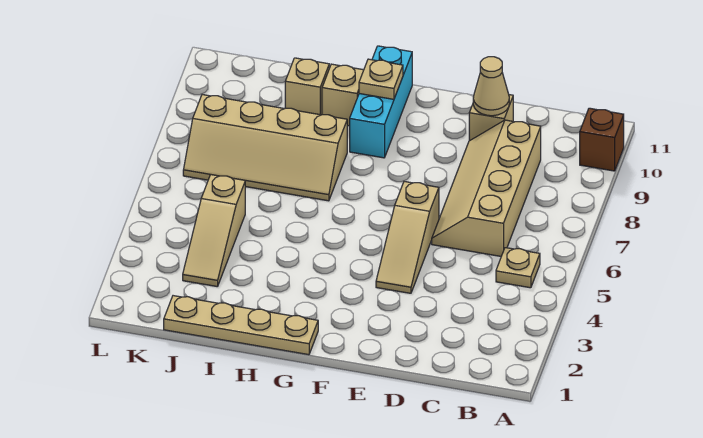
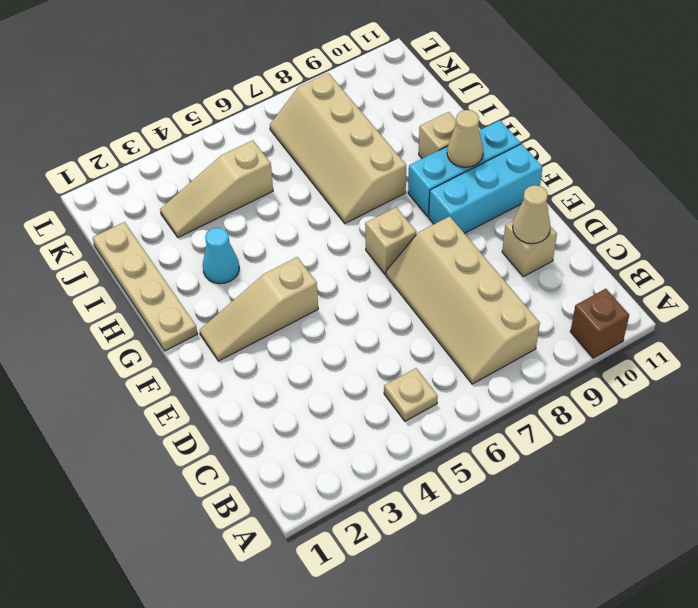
tan 2x4 slope [432,120,541,256] -> tan 2x4 slope turned to [386,216,540,384]
tan 1x3 slope [376,181,439,293] -> tan 1x3 slope moved to [200,257,318,361]
none -> cyan 1x3 brick [429,144,543,234]
tan 1x1 plate [359,59,403,99] -> tan 1x1 cone [447,110,483,167]
none -> cyan 1x1 cone [203,227,239,284]
tan 1x1 brick [285,58,329,115] -> tan 1x1 brick moved to [365,207,416,275]

